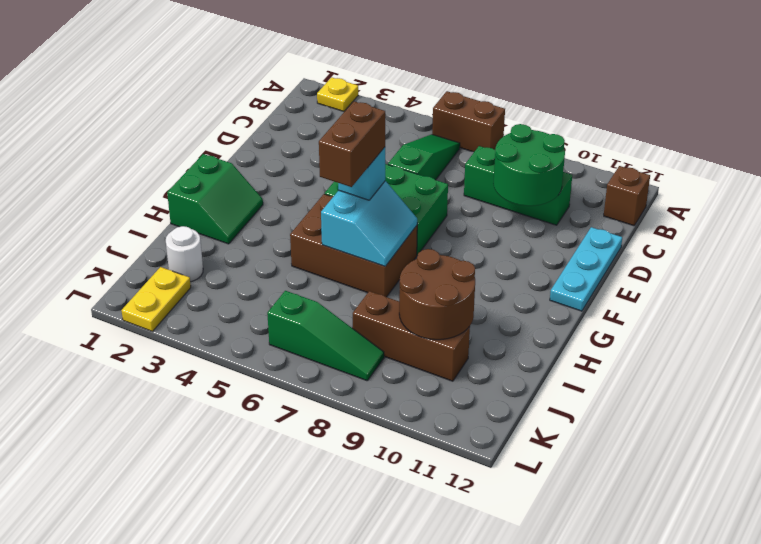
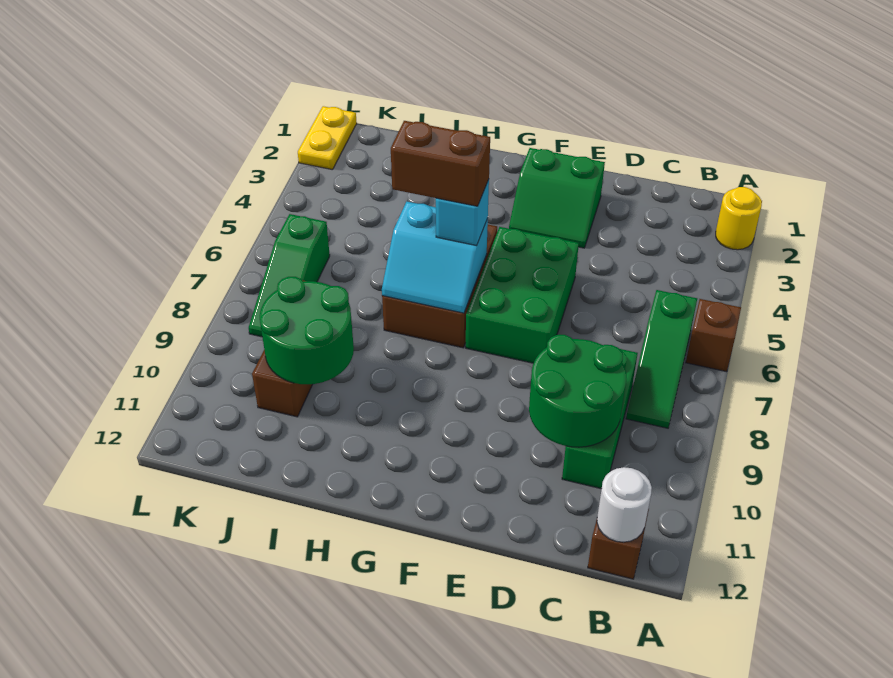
yellow 1x1 plate [317,77,358,111] -> yellow 1x1 round brick [716,187,762,250]
brown 1x2 brick [432,91,505,152] -> brown 1x1 brick [686,299,741,372]
green 1x3 slope [388,134,460,180] -> green 1x3 slope turned to [626,290,697,428]
cyan 1x3 plate [550,227,622,311] -> none
green 2x2 slope [167,154,263,244] -> green 2x2 slope moved to [509,148,605,248]
brown 2x2 round brick [399,249,475,340] -> green 2x2 round brick [260,277,354,384]
white 1x1 round brick [166,226,203,282] -> white 1x1 round brick moved to [597,467,652,542]
yellow 1x2 plate [121,267,191,331] -> yellow 1x2 plate turned to [298,106,357,170]

